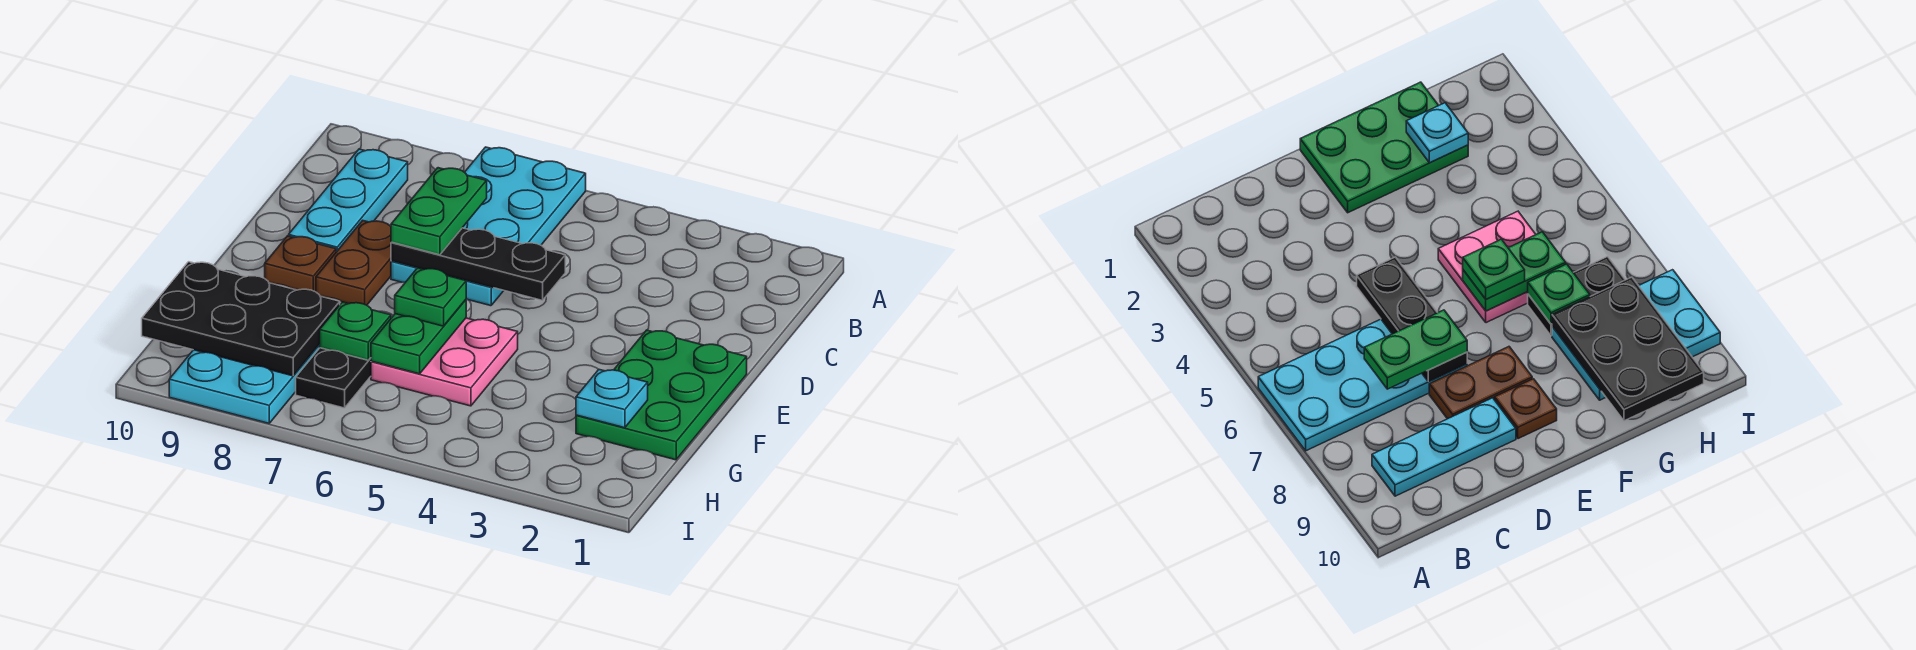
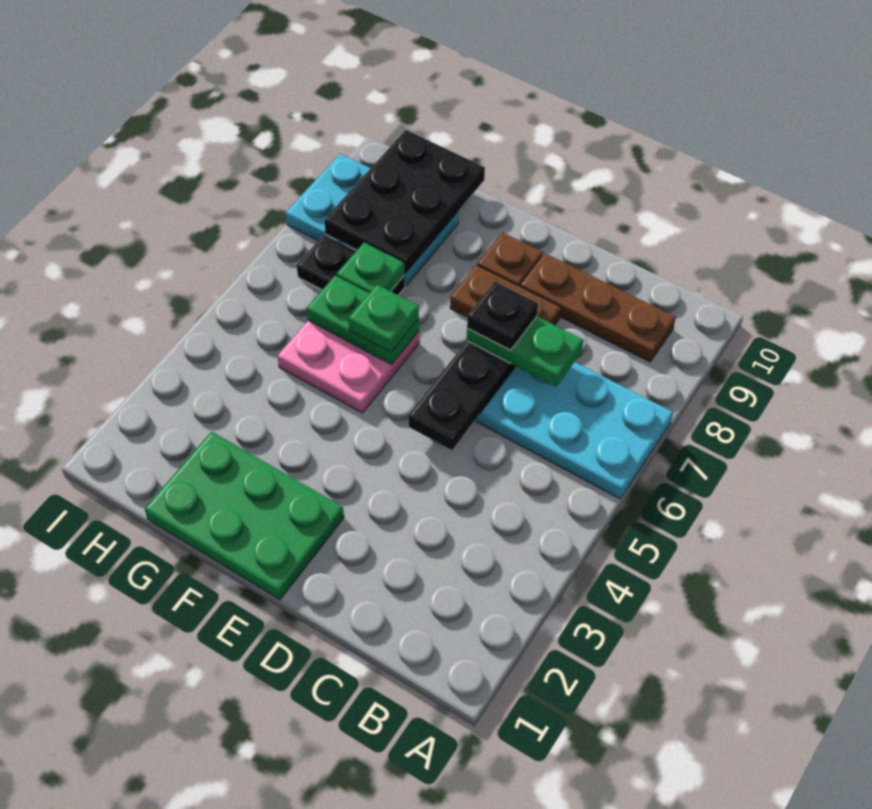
cyan 1x3 plate [289,149,408,252] -> brown 1x3 plate [520,253,676,362]
none -> black 1x1 plate [467,281,538,350]
cyan 1x1 plate [576,370,648,428] -> none

